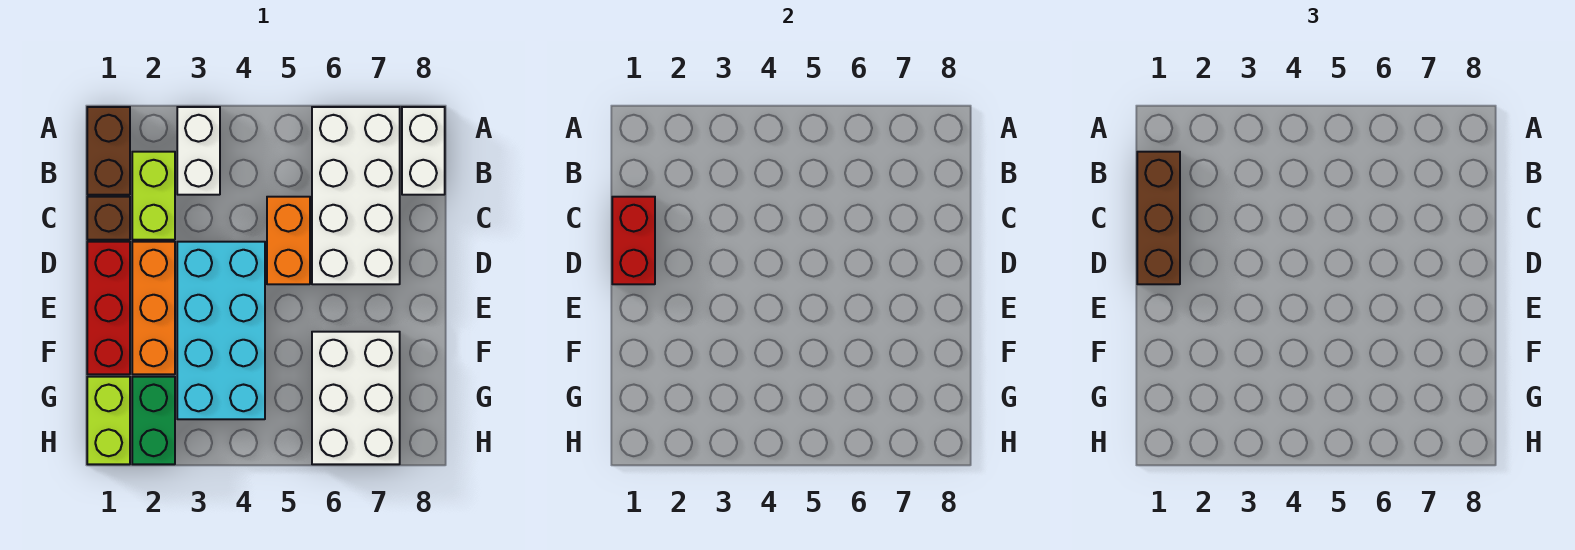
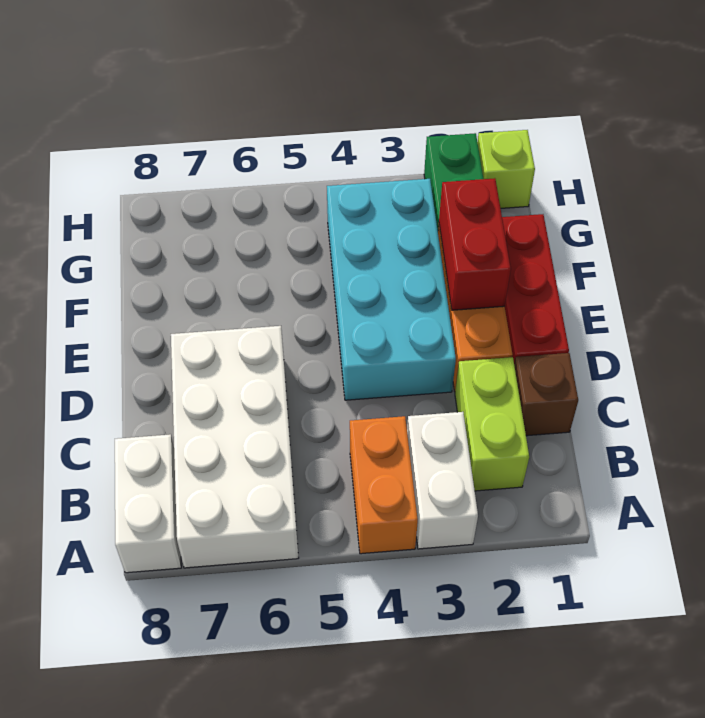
brown 1x2 brick [87,107,130,195] -> none
brown 1x3 brick [1137,152,1180,284] -> none
red 1x2 brick [612,197,655,284] -> red 1x2 brick moved to [439,178,511,310]
orange 1x2 brick [267,197,310,284] -> orange 1x2 brick moved to [350,416,418,554]
white 2x3 brick [312,332,400,464] -> none
lime 1x2 brick [87,377,130,464] -> lime 1x1 brick [478,130,535,208]

